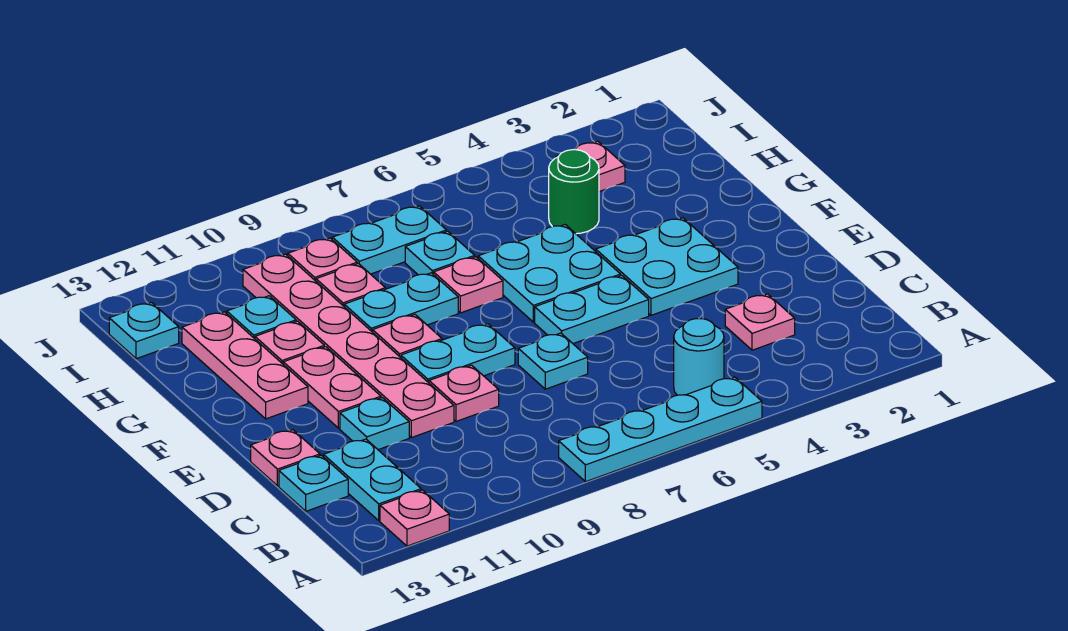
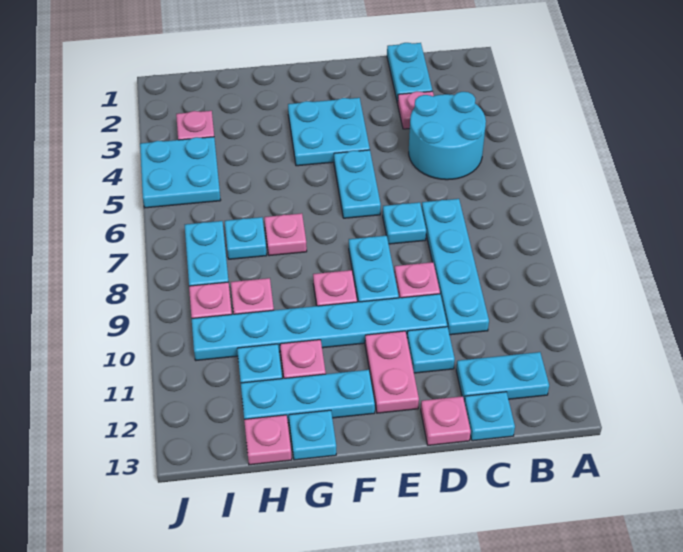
cyan 1x4 plate [559,377,762,482] -> cyan 1x4 plate moved to [422,199,489,335]
pink 1x1 plate [380,490,449,546] -> pink 1x1 plate moved to [244,415,292,465]
cyan 1x1 round brick [674,319,724,395] -> cyan 2x2 round brick [409,92,486,180]
pink 1x6 plate [243,254,454,438] -> cyan 1x6 plate [192,294,447,360]
pink 1x2 plate [283,347,381,428] -> pink 1x2 plate turned to [365,331,419,413]
cyan 2x2 plate [478,225,621,322] -> cyan 2x2 plate moved to [140,137,221,208]
pink 1x3 plate [182,312,308,419] -> cyan 1x3 plate [241,370,375,423]
cyan 1x2 plate [344,273,458,332] -> cyan 1x2 plate moved to [387,43,432,103]
green 1x1 round brick [549,150,599,234] -> none
cyan 1x1 plate [109,303,179,359] -> cyan 1x1 plate moved to [289,410,336,460]

